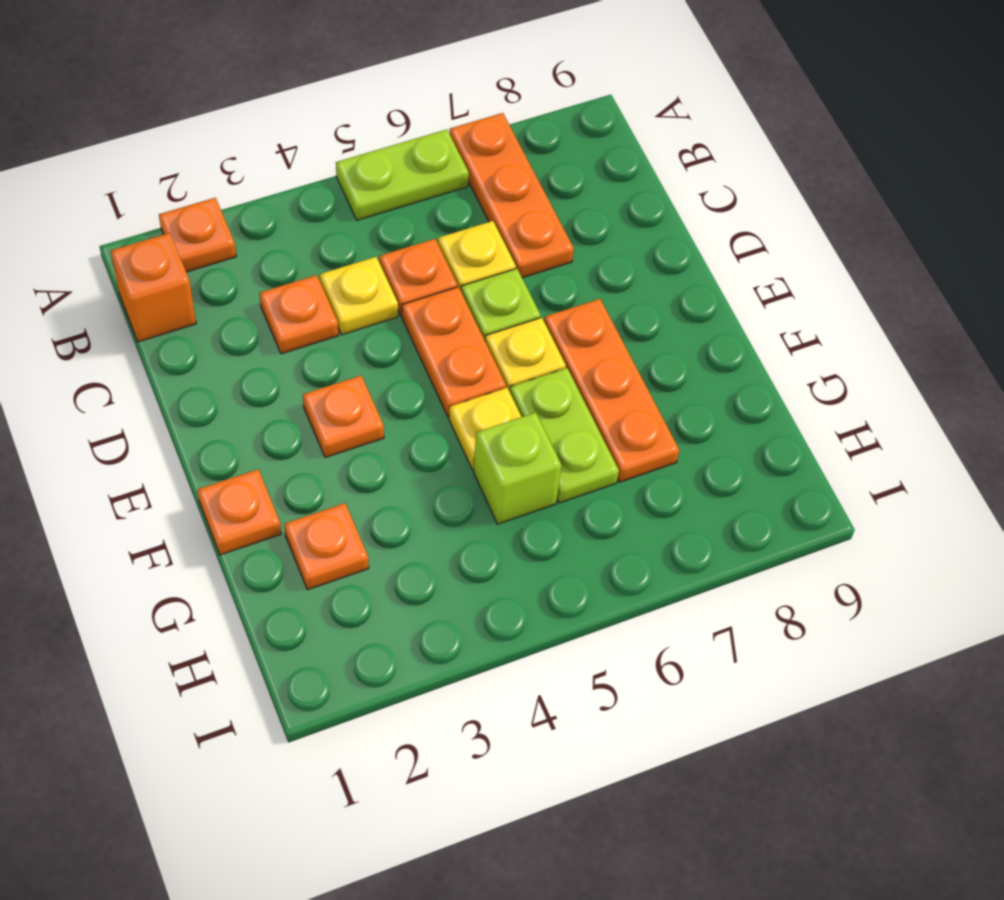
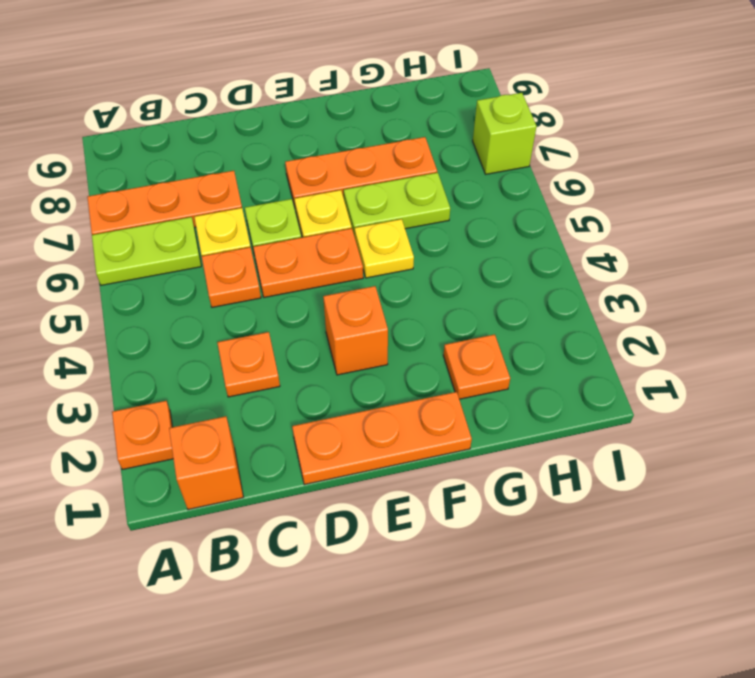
lime 1x2 plate [336,129,469,220] -> lime 1x2 plate turned to [92,217,201,285]
yellow 1x1 plate [320,257,398,335] -> none
orange 1x1 plate [303,376,384,458] -> orange 1x1 brick [323,286,388,375]
orange 1x1 plate [197,469,281,555] -> orange 1x3 plate [292,392,472,485]
lime 1x1 brick [474,413,561,524] -> lime 1x1 brick moved to [473,93,537,174]

